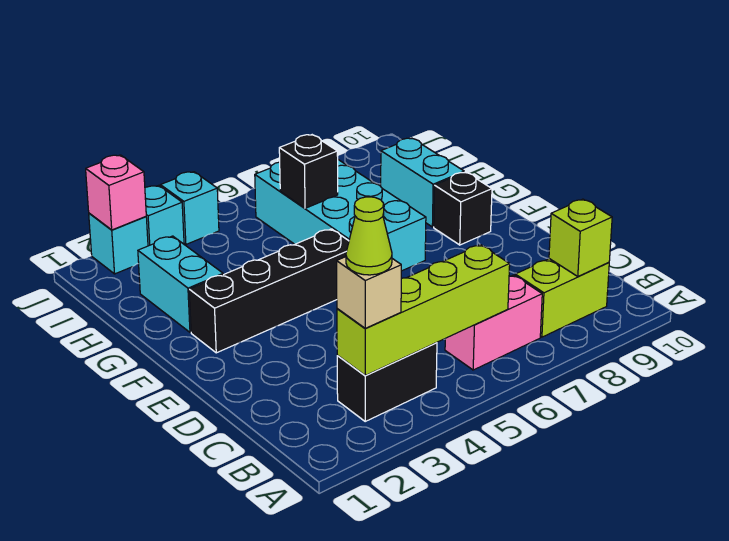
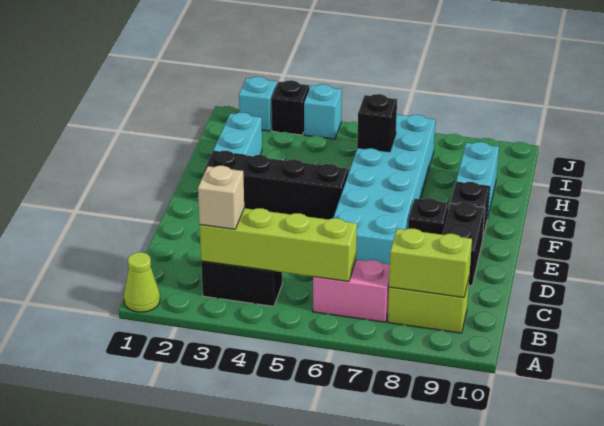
lime 1x1 cone [346,197,392,275] -> lime 1x1 cone moved to [124,252,160,312]
lime 1x1 brick [549,199,612,276] -> lime 1x2 brick [389,229,472,298]
none -> black 1x2 brick [442,203,485,285]
none -> black 1x1 brick [408,198,449,234]
cyan 2x4 brick [255,160,426,271] -> cyan 2x6 brick [333,114,435,264]
pink 1x1 brick [86,155,146,230] -> none
cyan 1x1 brick [145,185,184,246] -> black 1x1 brick [271,80,309,135]

